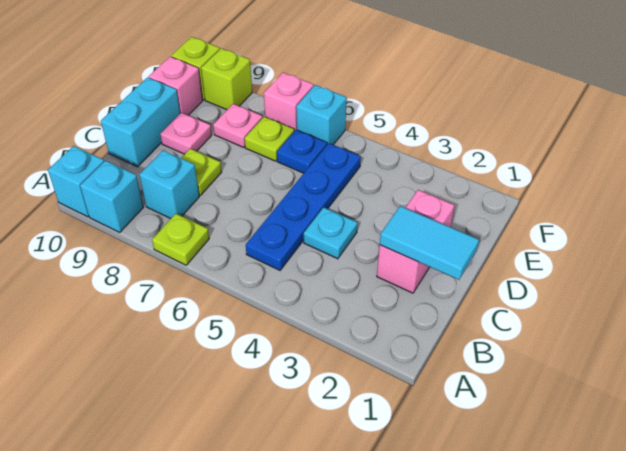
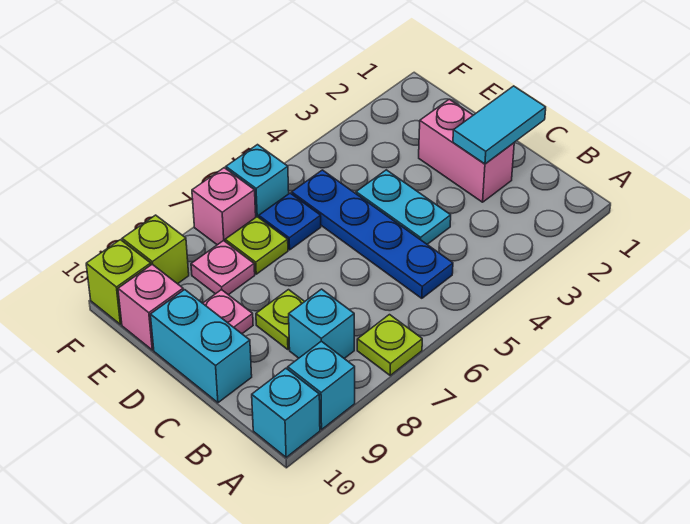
cyan 1x1 plate [304,207,358,259] -> cyan 1x2 plate [356,170,451,244]

